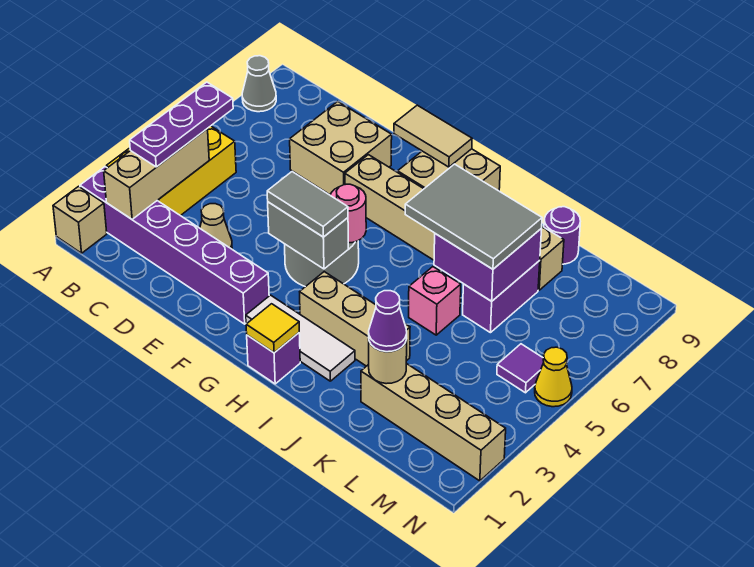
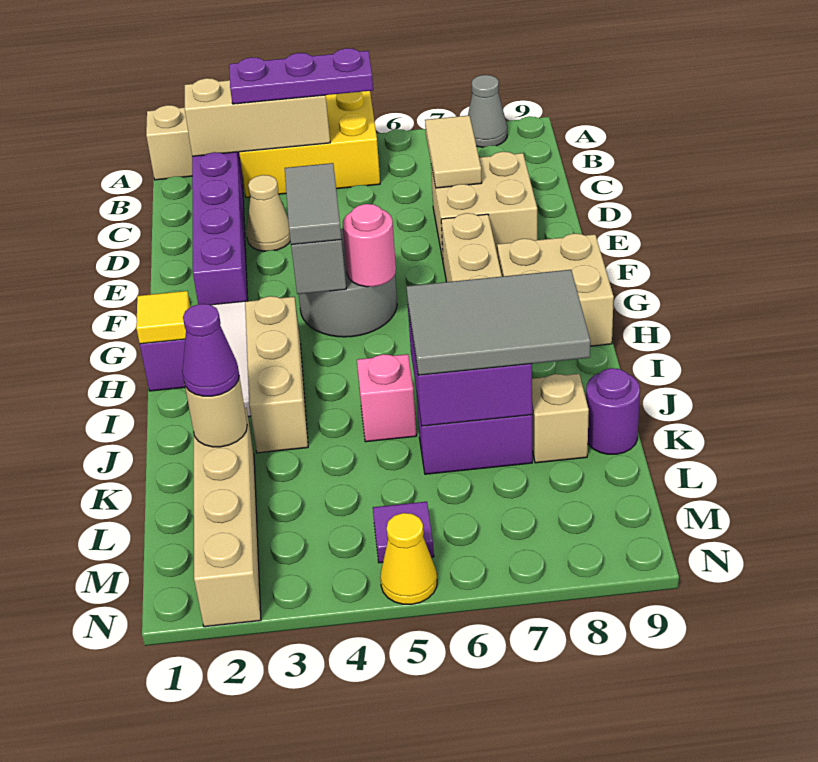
tan 1x2 tile [394,105,472,167] -> tan 1x2 tile moved to [425,116,482,188]
grey 2x3 tile [405,164,542,269] -> grey 2x3 tile turned to [406,270,590,375]

